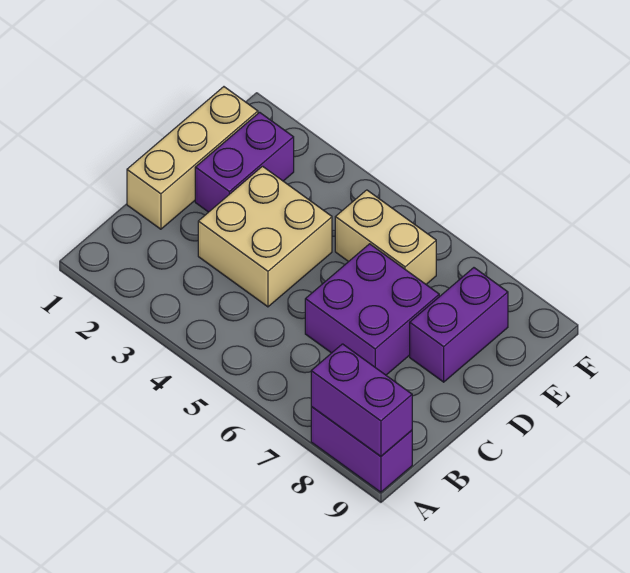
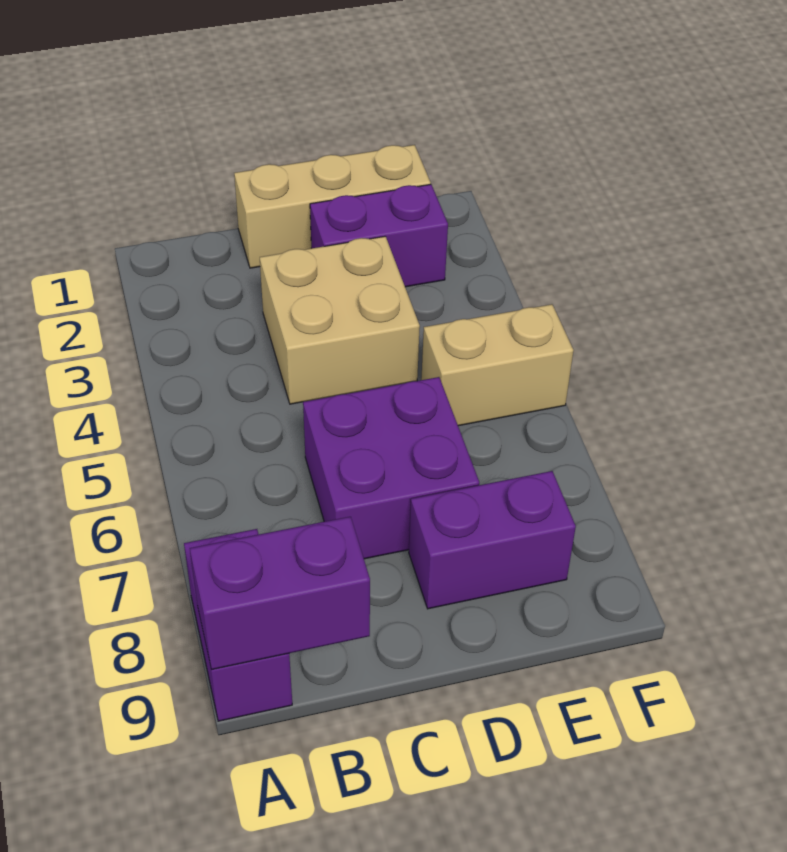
purple 1x2 brick [311,344,412,456] -> purple 1x2 brick turned to [190,517,370,670]
tan 1x2 brick [335,190,436,284] -> tan 1x2 brick turned to [421,304,574,426]

